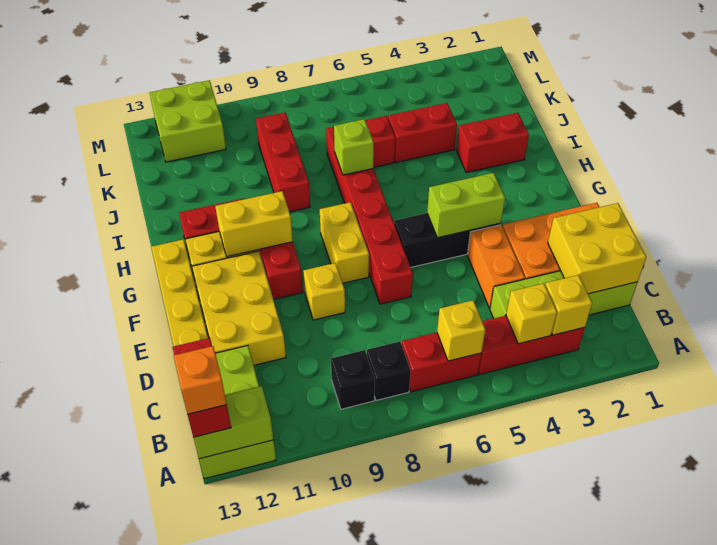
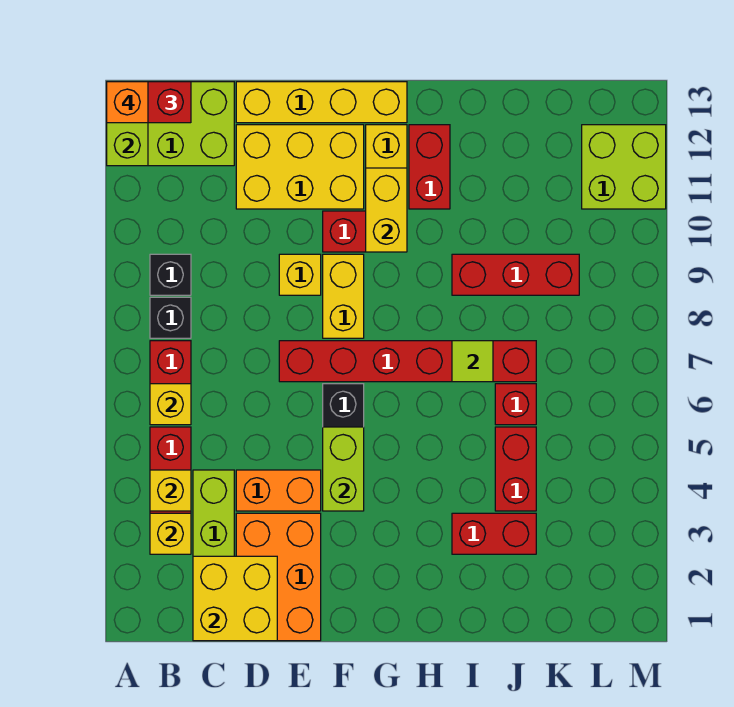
yellow 1x2 brick [320,202,369,283] -> yellow 1x2 brick turned to [323,254,364,338]
red 1x2 brick [456,113,529,173] -> red 1x2 brick turned to [452,513,536,554]
lime 1x1 brick [334,119,374,175] -> lime 1x1 tile [452,341,493,382]

